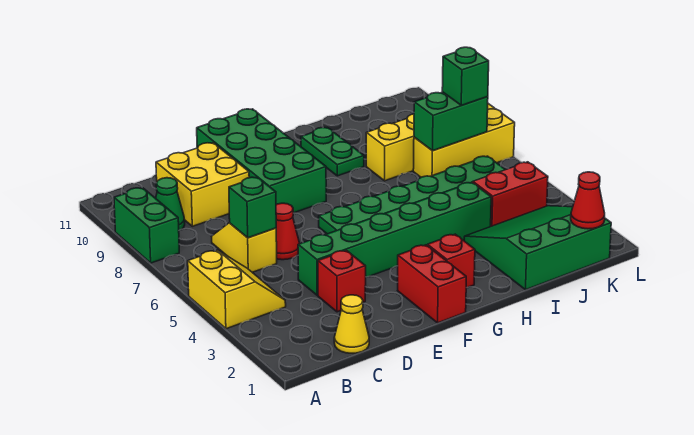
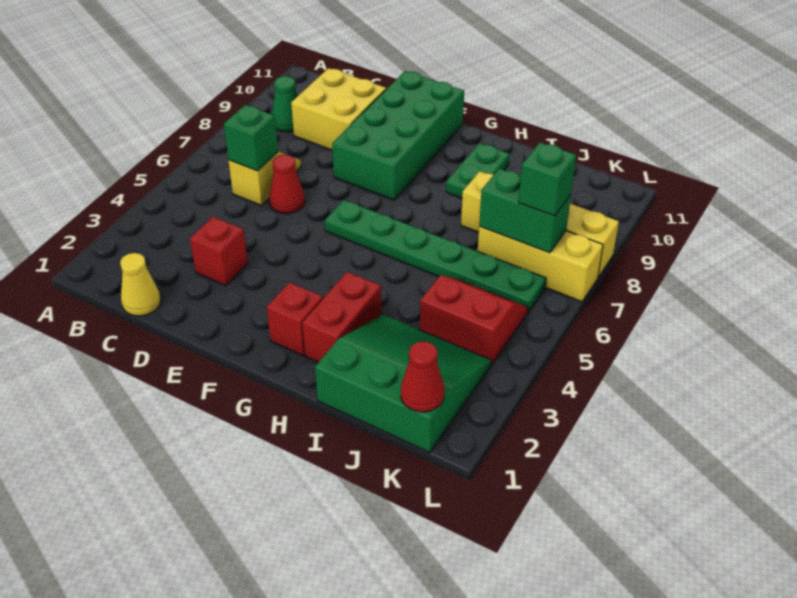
yellow 2x2 slope [188,250,286,329] -> none
green 1x2 brick [114,188,179,263] -> none
green 1x6 brick [298,182,491,295] -> none
red 1x2 brick [398,245,466,323] -> red 1x2 brick moved to [302,272,381,363]

